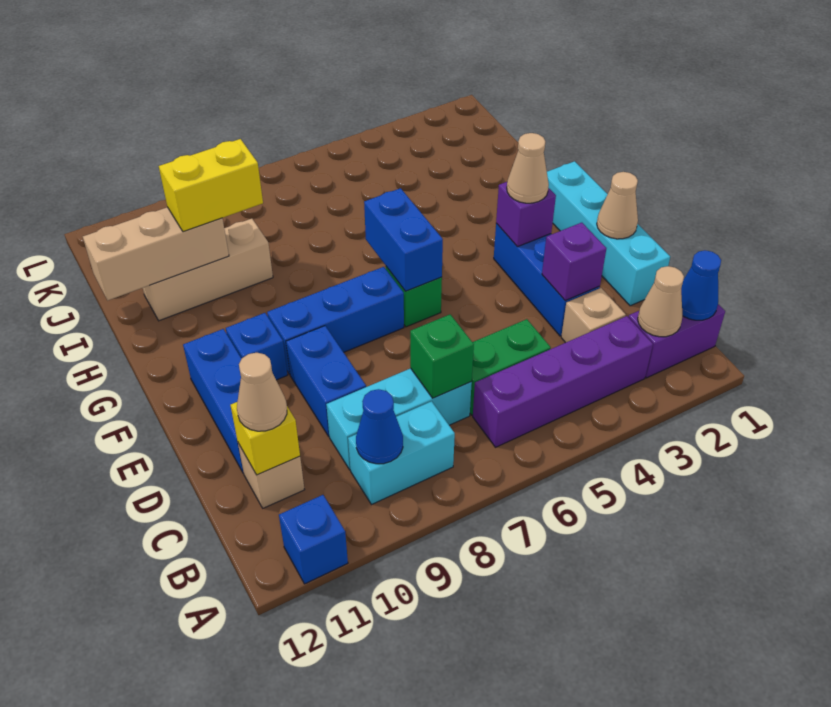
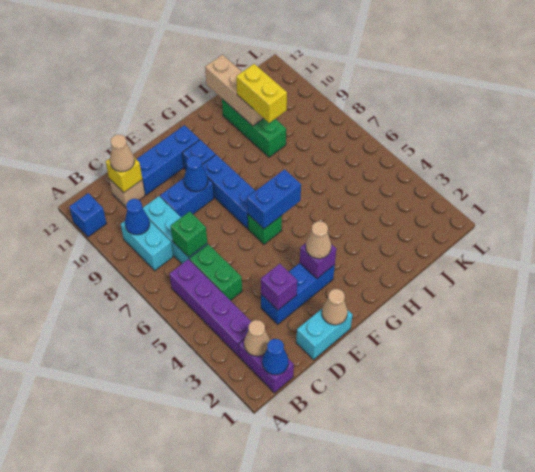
tan 1x1 brick [561,288,626,343] -> none
cyan 1x4 brick [547,161,670,306] -> cyan 1x2 brick [296,309,353,360]
none -> blue 1x1 cone [184,156,208,192]
tan 1x3 brick [143,219,273,321] -> green 1x3 brick [222,99,286,157]

